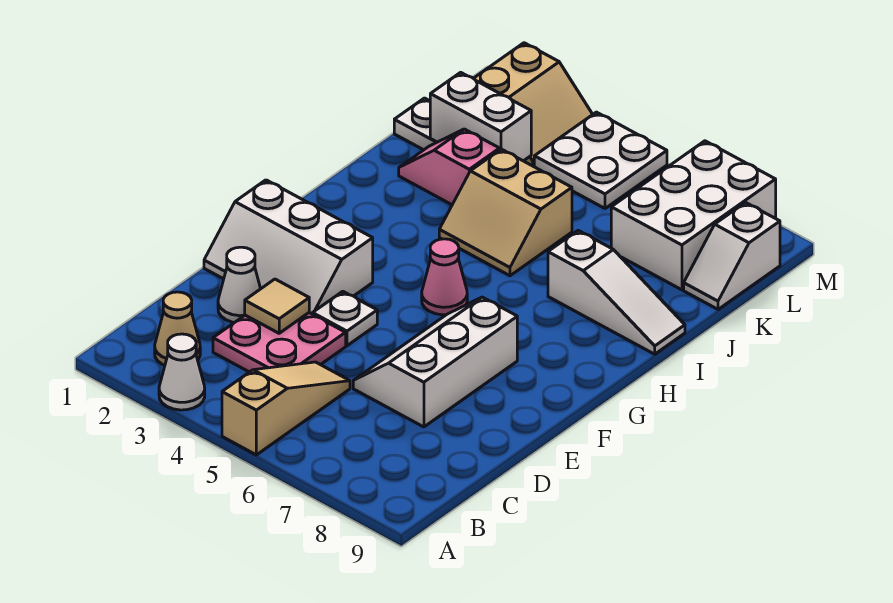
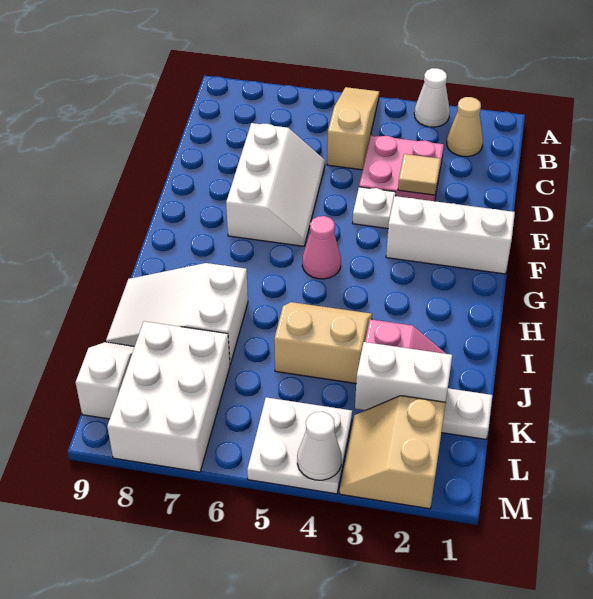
tan 1x3 slope [222,362,350,455] -> tan 1x3 slope turned to [327,87,379,170]
white 1x1 cone [218,247,261,323] -> white 1x1 cone moved to [297,412,342,480]
white 1x3 slope [548,231,685,354] -> white 2x3 slope [106,263,248,364]

